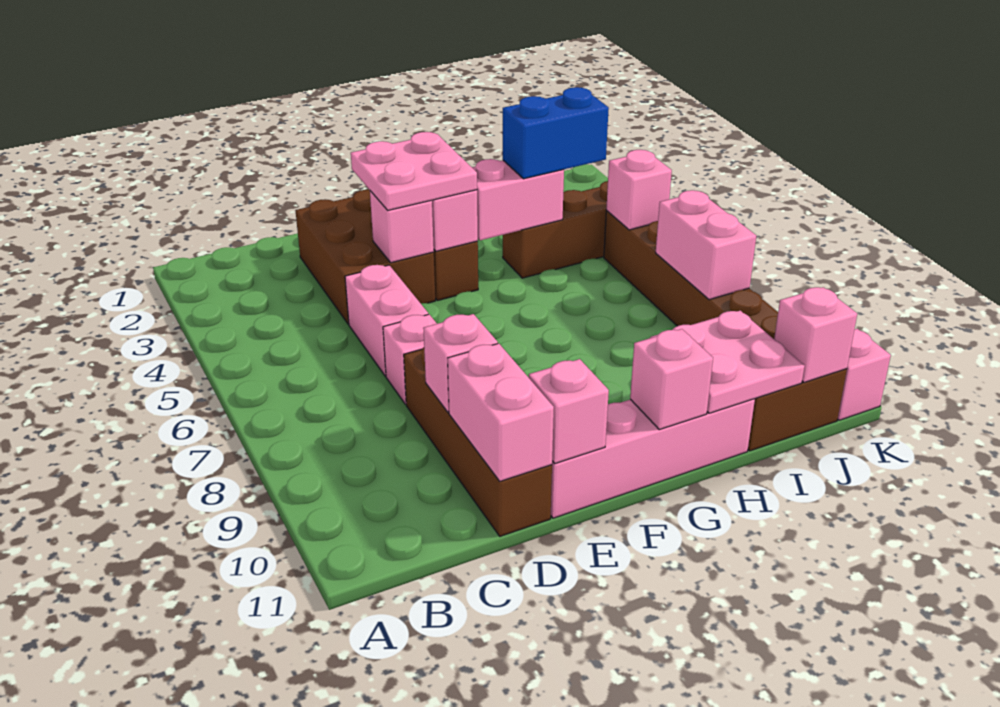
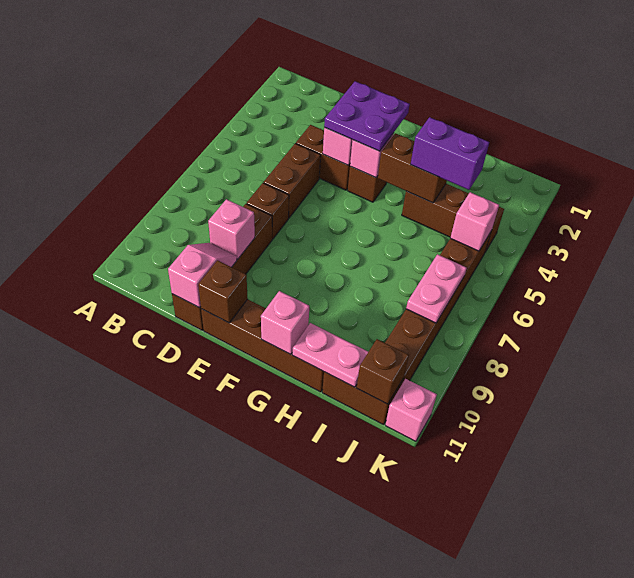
brown 2x3 brick [295,190,435,324] -> brown 1x2 brick [296,125,350,190]
pink 1x2 brick [345,265,428,376] -> brown 1x2 brick [264,143,321,218]
pink 1x1 brick [383,314,437,404] -> brown 1x1 brick [247,183,289,239]
pink 1x2 brick [448,343,554,481] -> pink 1x2 slope [168,243,237,308]
pink 2x2 plate [351,132,477,210] -> purple 2x2 plate [324,81,410,151]
pink 1x4 brick [551,399,755,518] -> brown 1x4 brick [201,299,324,392]
pink 1x1 brick [529,359,609,463] -> brown 1x1 brick [198,260,248,323]
pink 1x2 brick [472,159,564,240] -> brown 1x2 brick [378,133,447,203]
blue 1x2 brick [503,87,609,179] -> purple 1x2 brick [411,117,489,190]
pink 2x2 plate [650,311,805,413] -> pink 1x2 plate [292,323,368,387]
pink 1x2 brick [656,190,756,300] -> pink 1x2 plate [406,254,467,323]
pink 1x1 brick [774,287,857,382] -> brown 1x1 brick [357,339,409,404]

